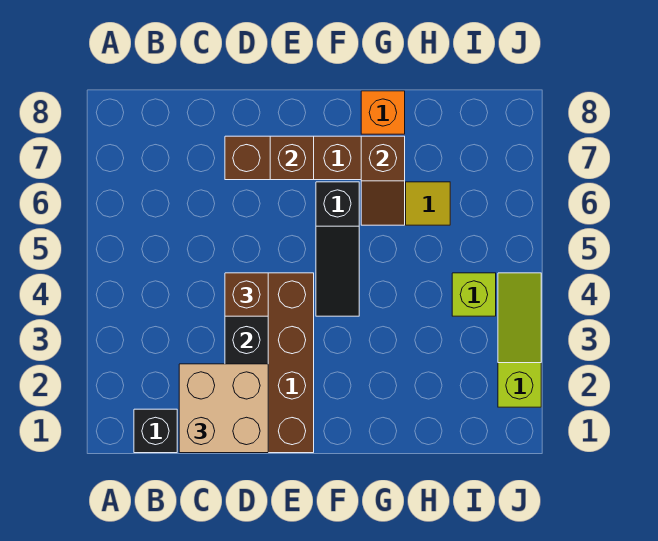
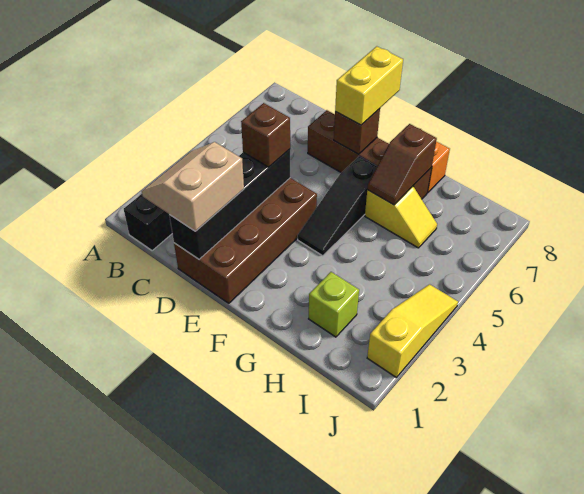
tan 2x2 brick [179,364,268,453] -> tan 2x2 slope [142,142,244,231]
none -> yellow 1x2 brick [335,46,403,125]
lime 1x1 brick [452,273,496,316] -> lime 1x1 brick moved to [309,272,359,337]
lime 1x3 slope [498,273,541,407] -> yellow 1x3 slope [367,284,458,378]

